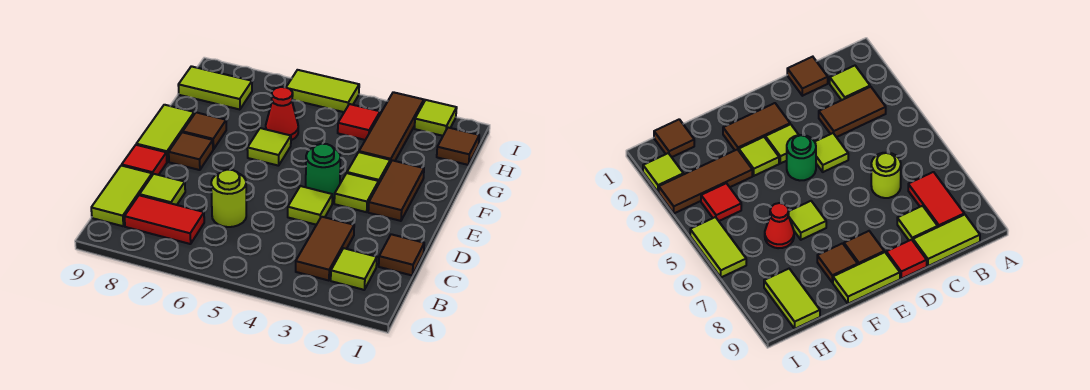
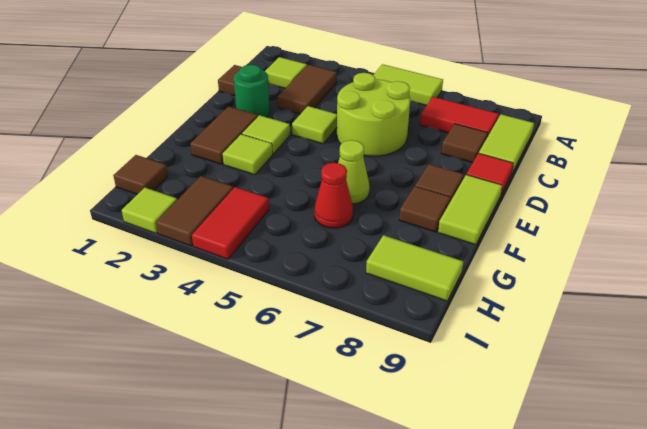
lime 1x1 round brick [211,170,246,227] -> lime 2x2 round brick [337,73,410,156]
lime 1x1 tile [140,174,185,205] -> brown 1x1 tile [441,124,488,163]
green 1x1 round brick [306,144,341,198] -> green 1x1 round brick moved to [234,65,270,117]
lime 1x1 tile [247,128,291,166] -> lime 1x1 cone [338,140,370,204]
brown 1x3 tile [359,92,424,163] -> brown 1x2 tile [156,176,233,246]
red 1x1 tile [338,104,380,140] -> red 1x2 tile [192,187,269,259]
lime 1x2 tile [286,70,359,112] -> lime 1x2 tile moved to [374,64,443,106]

